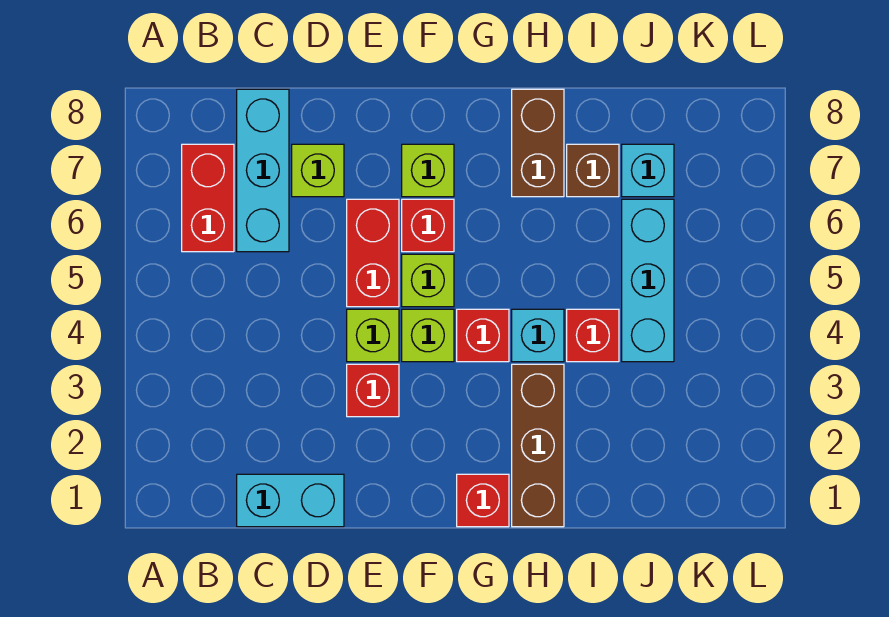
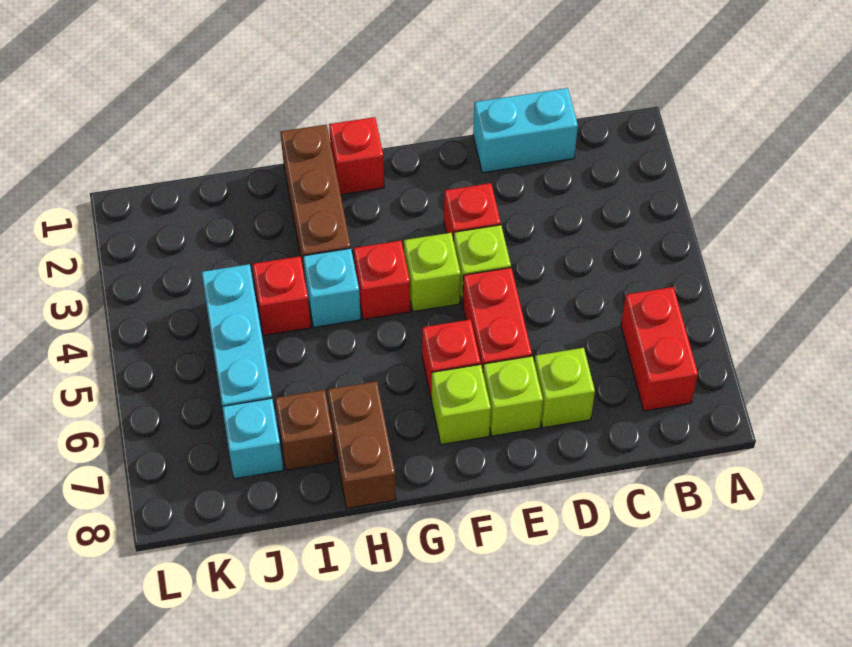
cyan 1x3 brick [237,89,289,252] -> none
lime 1x1 brick [402,254,454,307] -> lime 1x1 brick moved to [483,356,543,436]

